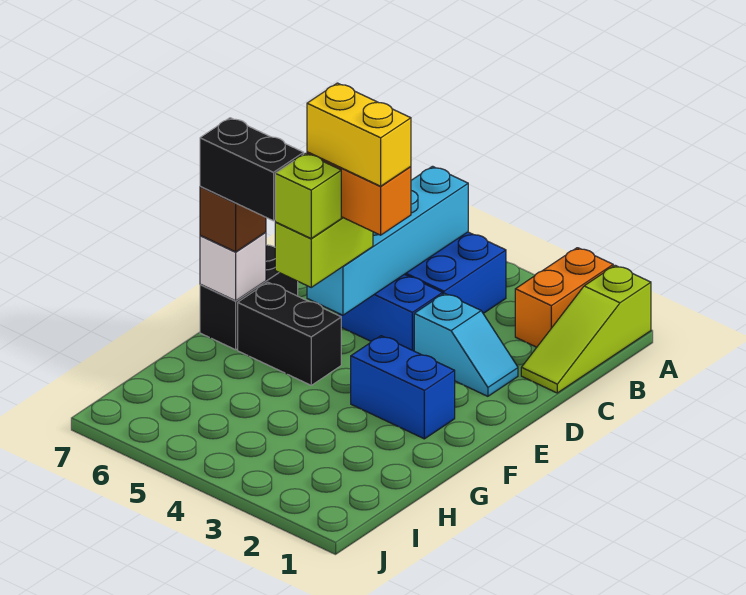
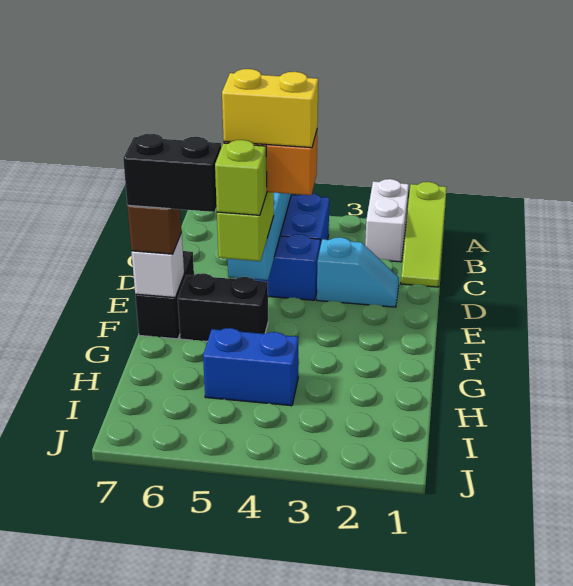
orange 1x2 brick [515,248,613,347] -> white 1x2 brick [365,179,409,262]
blue 1x2 brick [351,336,455,439] -> blue 1x2 brick moved to [203,328,298,406]

